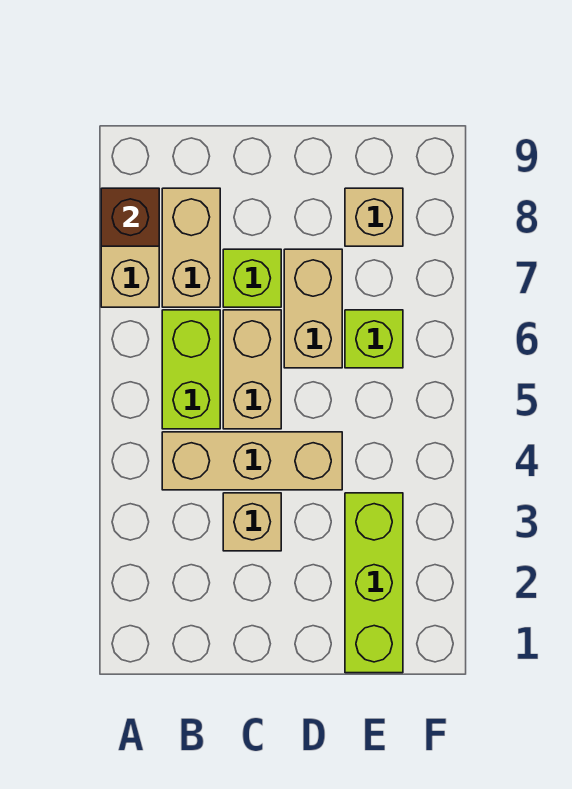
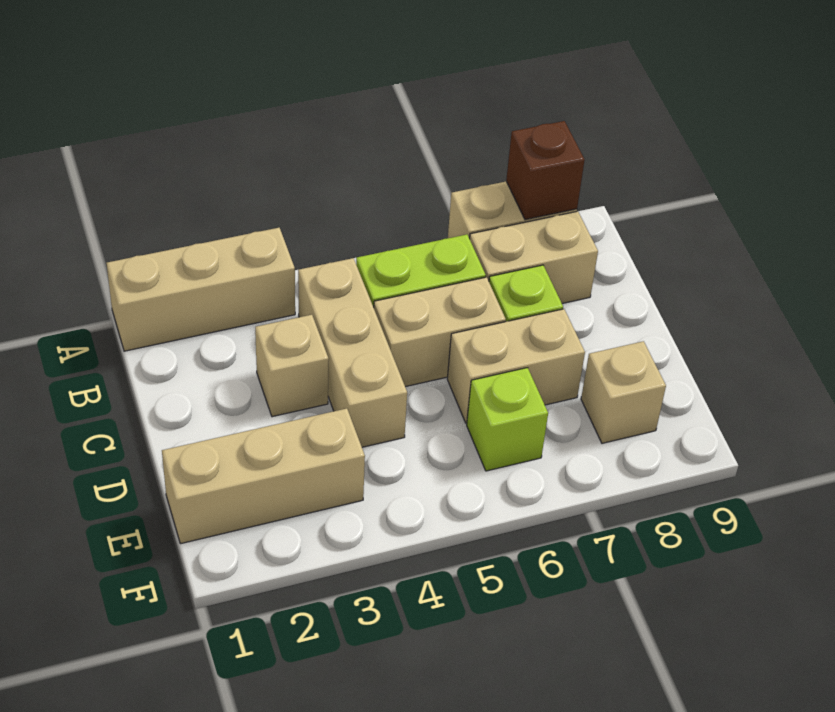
none -> tan 1x3 brick [107,228,295,351]
lime 1x3 brick [345,493,403,673] -> tan 1x3 brick [162,408,365,544]

